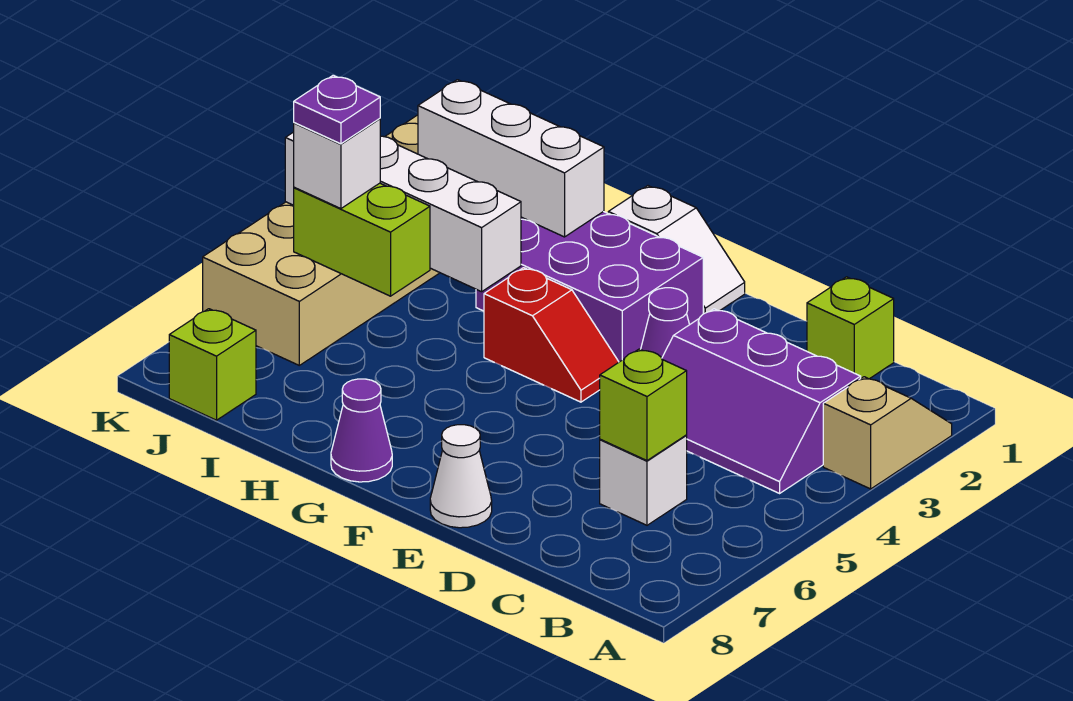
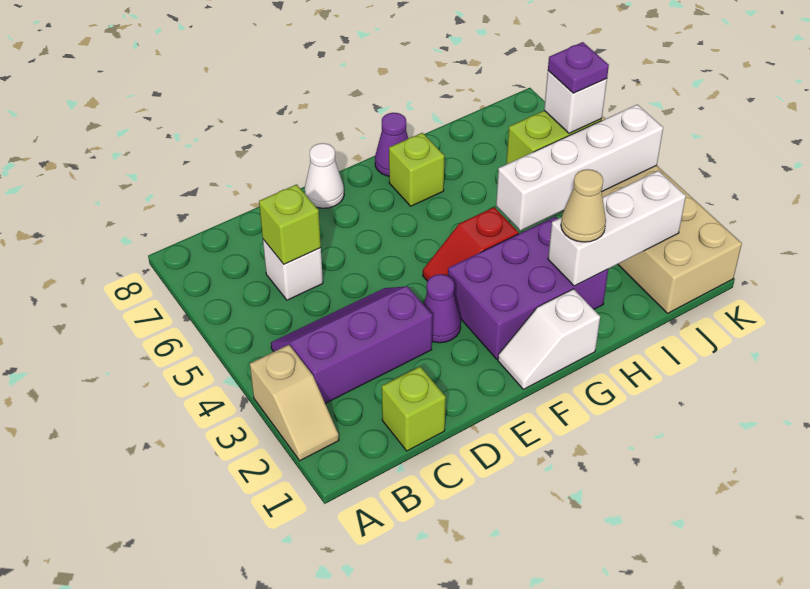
none -> tan 1x1 cone [561,169,606,242]
lime 1x1 brick [169,309,256,420] -> lime 1x1 brick moved to [389,133,444,206]

